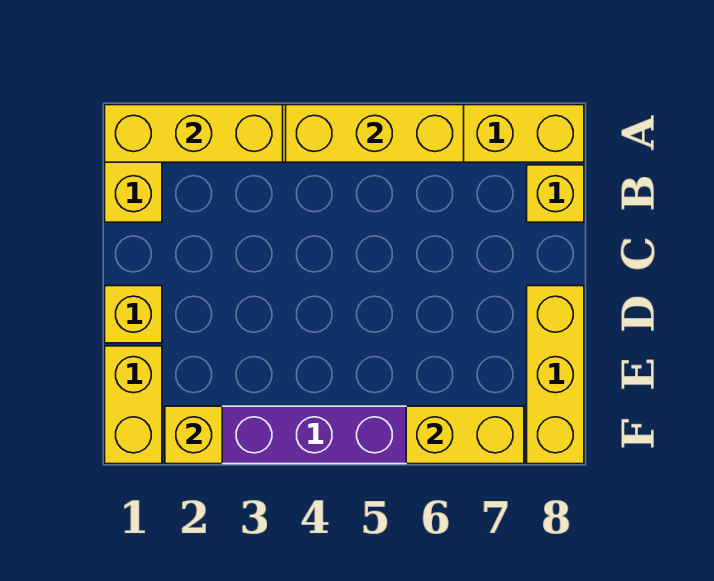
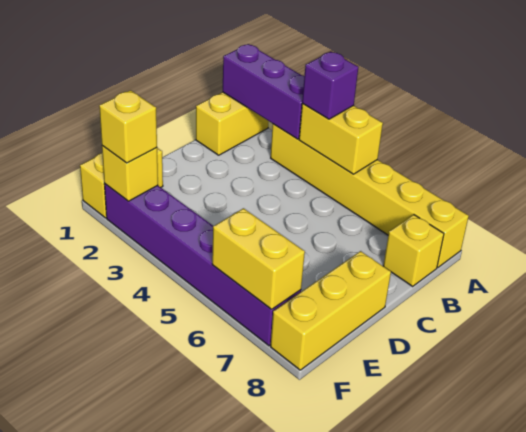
yellow 1x3 brick [105,105,283,162] -> purple 1x3 brick [223,44,304,139]
yellow 1x3 brick [286,105,464,162] -> yellow 1x2 brick [299,104,383,174]
none -> purple 1x1 brick [302,52,358,119]
yellow 1x1 brick [105,286,162,343] -> yellow 1x1 brick moved to [99,90,157,163]

